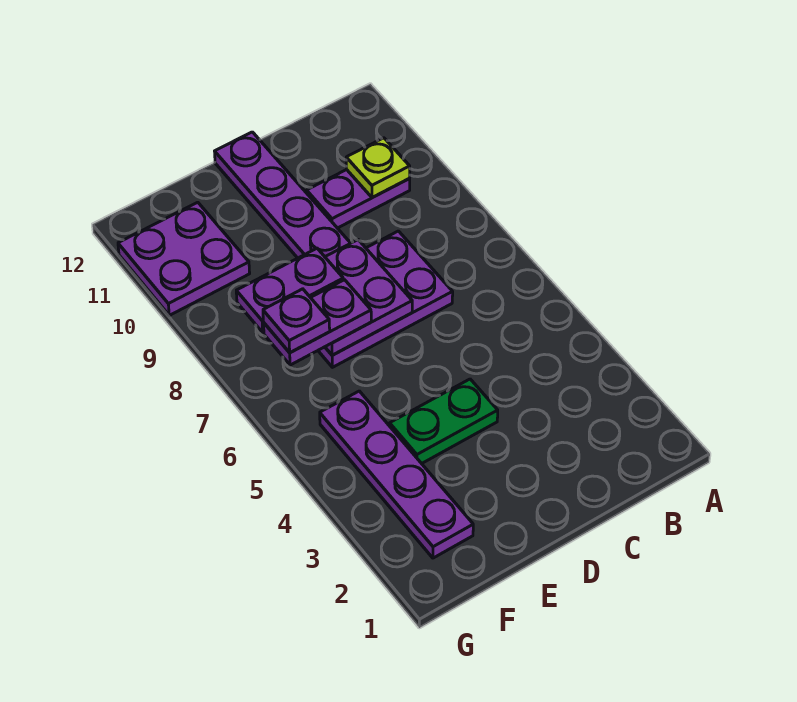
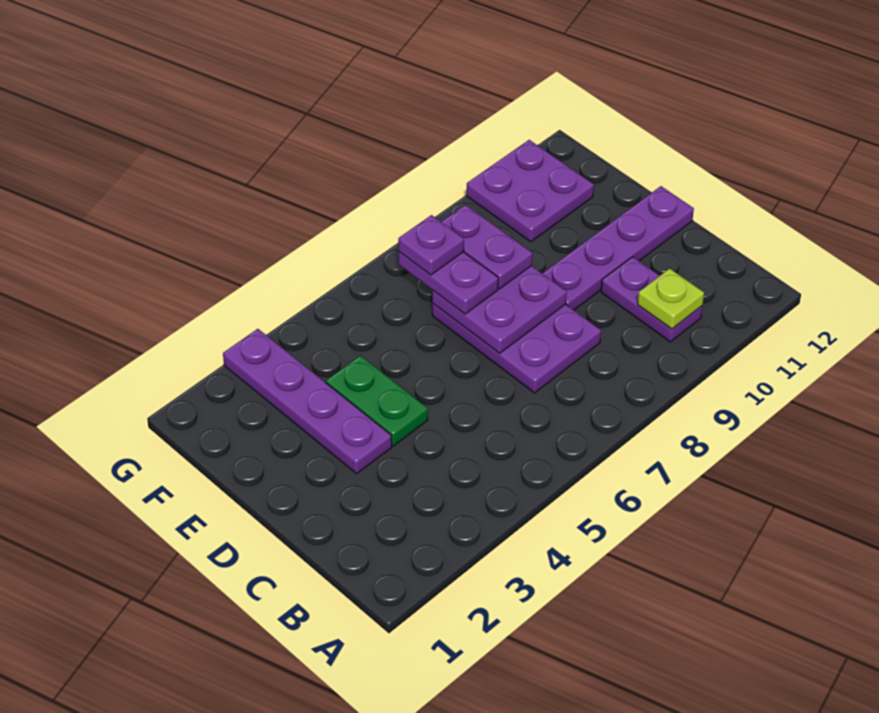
purple 1x4 plate [320,391,473,558] -> purple 1x4 plate turned to [223,329,392,474]

